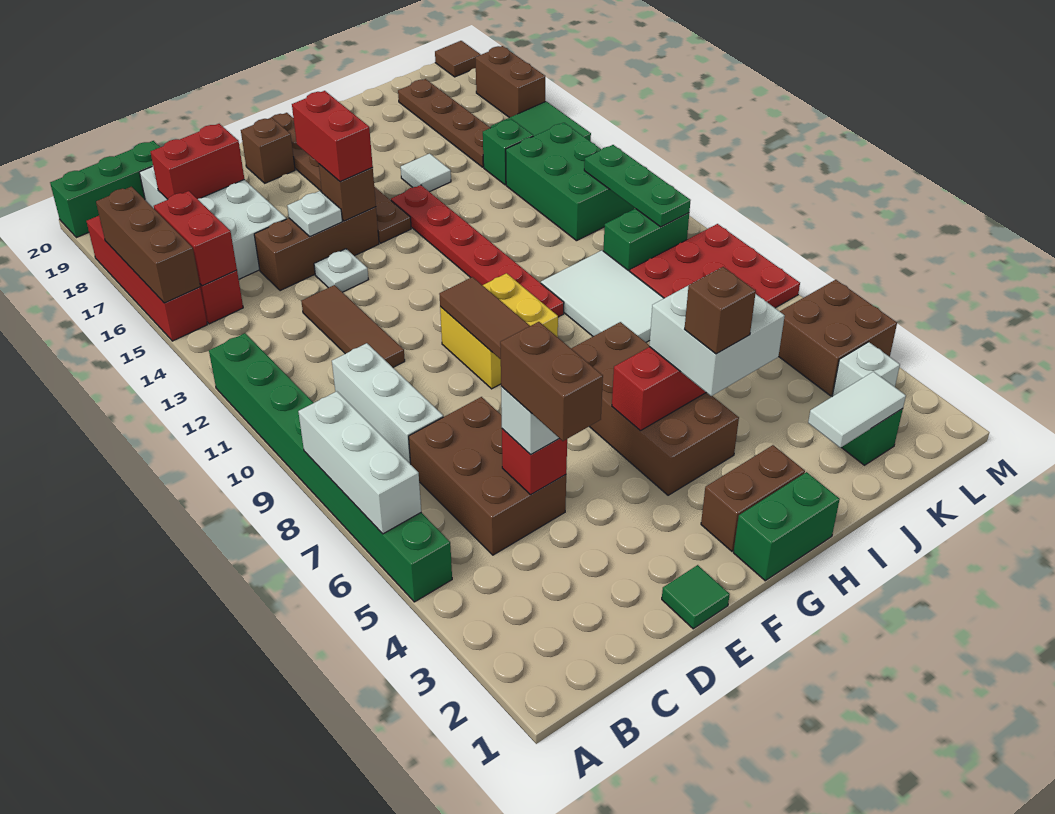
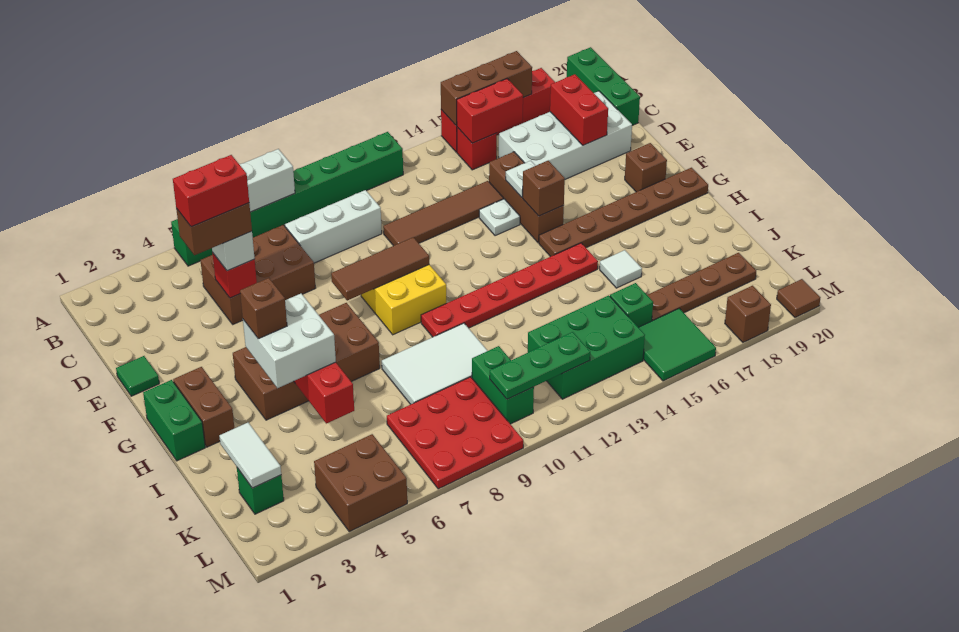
brown 1x3 tile [301,285,405,367] -> brown 1x4 tile [383,181,504,246]
red 1x2 brick [292,91,373,182] -> red 1x2 brick moved to [173,155,249,227]
white 1x1 brick [833,342,900,396] -> none
brown 1x2 brick [475,46,545,118] -> brown 1x1 brick [725,286,771,342]

